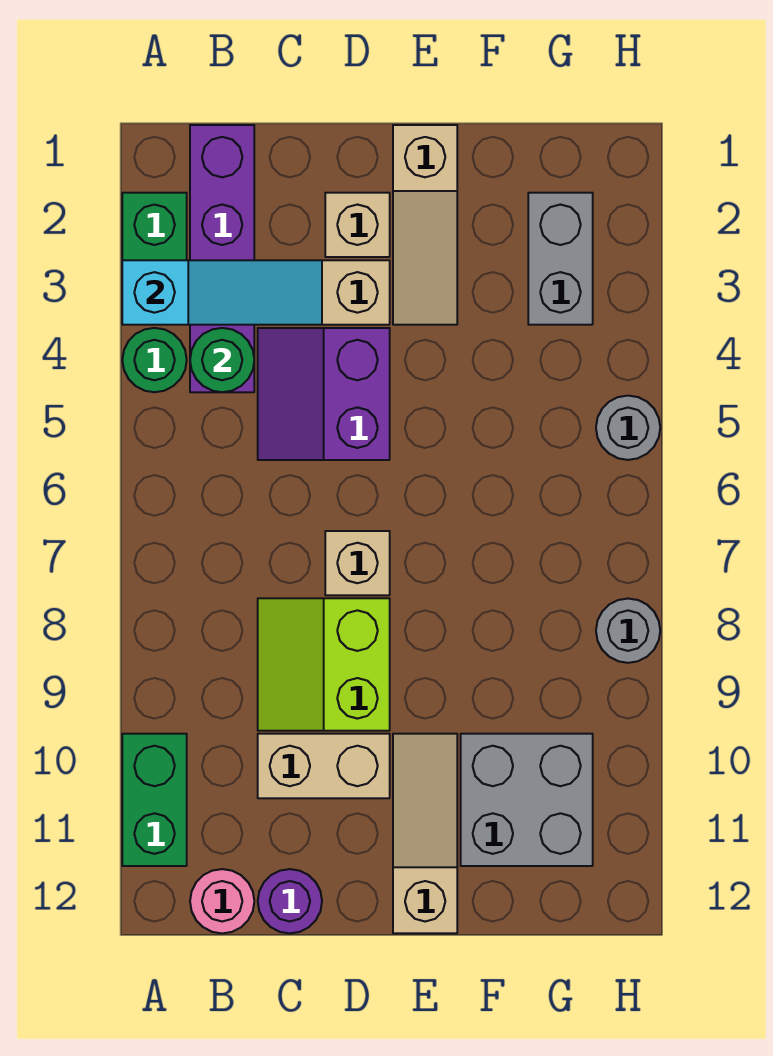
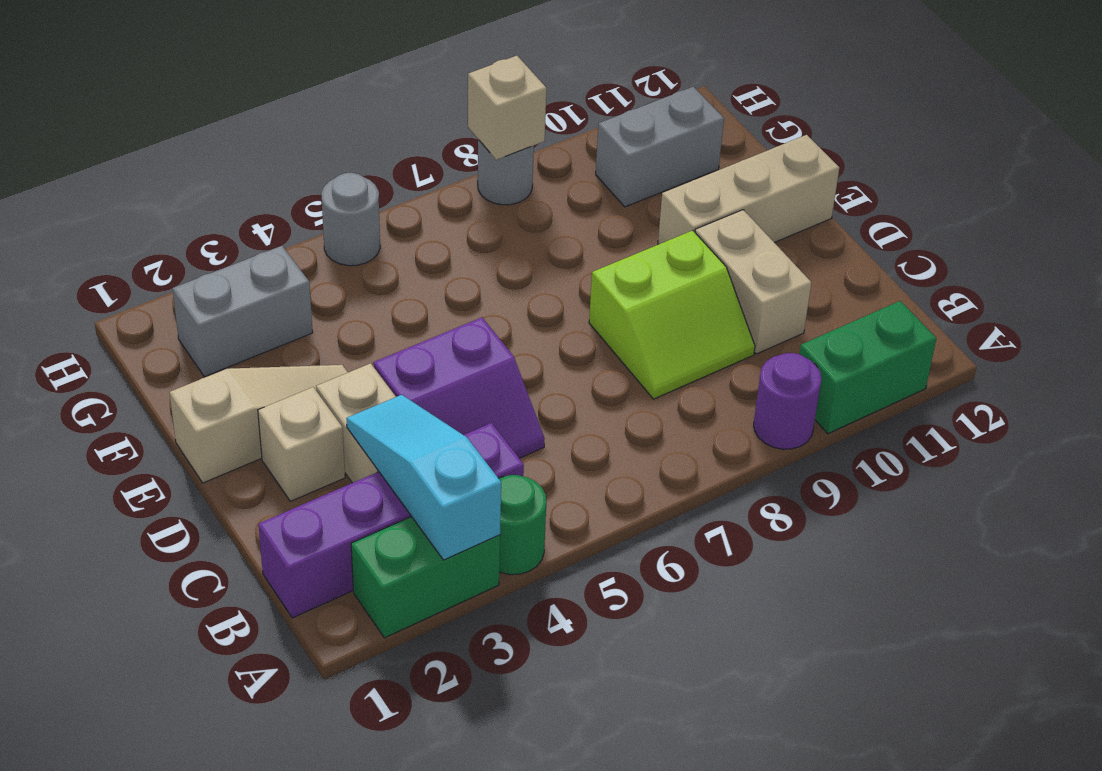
green 1x1 round brick [190,328,254,392] -> none
pink 1x1 round brick [190,869,254,933] -> none
purple 1x1 round brick [258,869,322,933] -> purple 1x1 round brick moved to [754,353,822,449]
tan 1x1 brick [325,531,390,595] -> tan 1x1 brick moved to [468,56,547,160]
tan 1x3 slope [393,734,457,933] -> tan 1x3 brick [658,135,839,245]
grey 2x2 brick [461,734,593,866] -> grey 1x2 brick [596,87,724,207]

